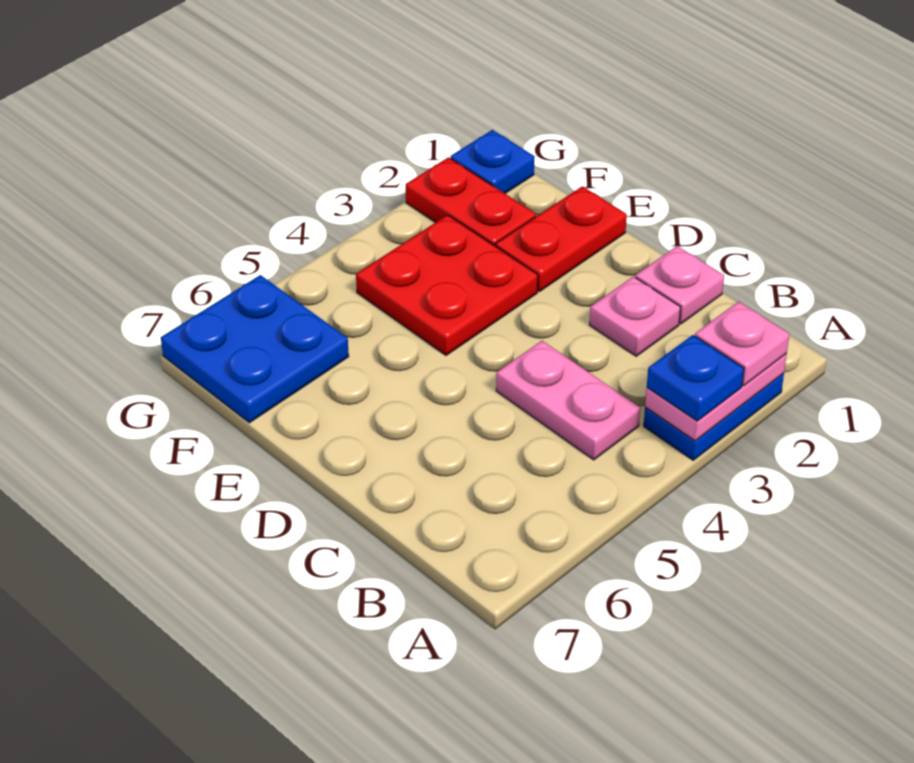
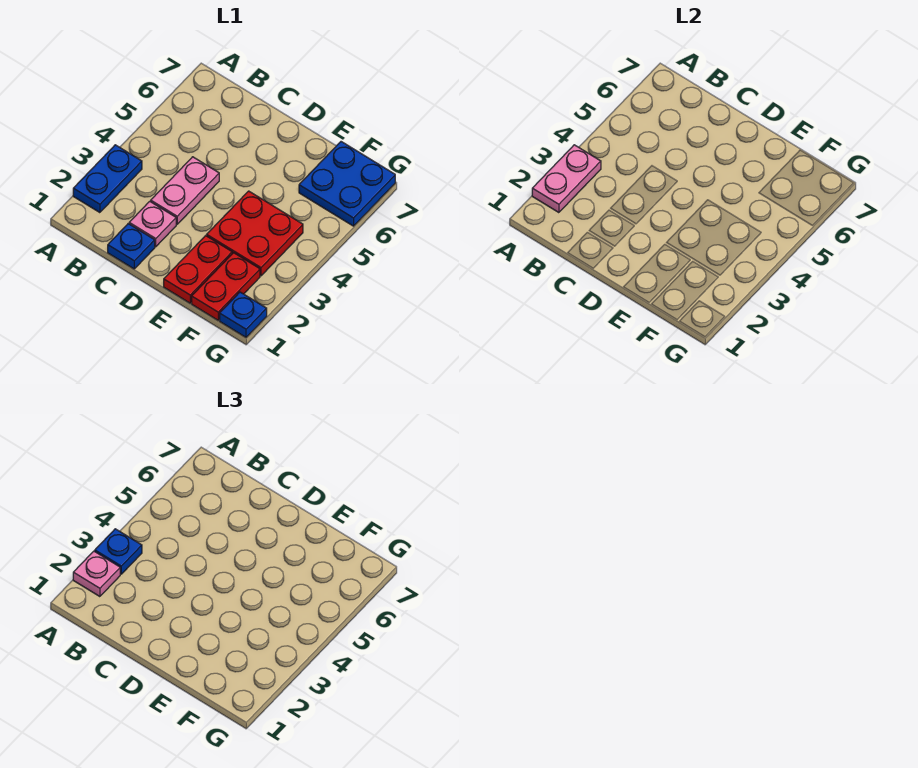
pink 1x2 plate [496,341,640,460] -> pink 1x2 plate turned to [151,157,219,224]
pink 1x1 plate [635,246,724,324] -> blue 1x1 plate [108,224,155,269]
red 1x2 plate [406,157,536,246] -> red 1x2 plate turned to [192,253,260,320]

